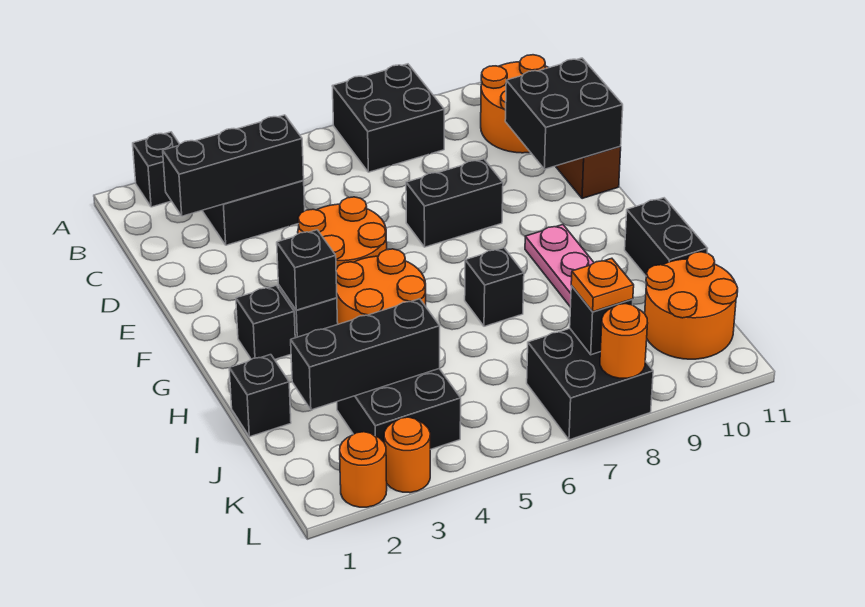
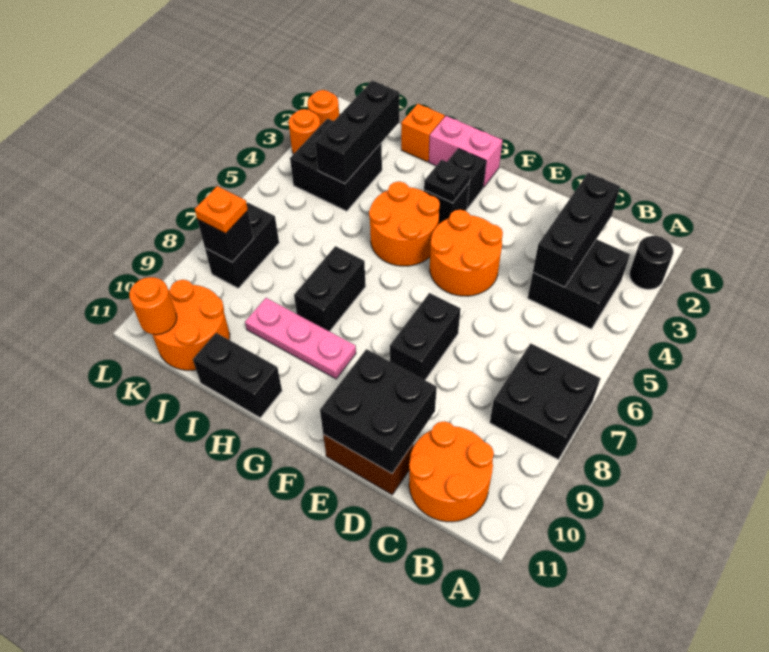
black 1x1 brick [133,132,179,207] -> black 1x1 round brick [629,236,674,289]
none -> pink 1x2 brick [429,116,503,187]
black 1x1 brick [277,230,337,310] -> black 1x1 plate [424,160,470,203]
black 1x1 brick [465,248,524,326] -> black 1x2 brick [294,246,366,331]
black 1x1 brick [229,355,291,437] -> orange 1x1 brick [401,104,445,162]
black 2x2 brick [527,328,653,440] -> black 1x2 brick [205,203,279,288]
orange 1x1 round brick [600,304,648,378] -> orange 1x1 round brick moved to [129,277,177,335]

